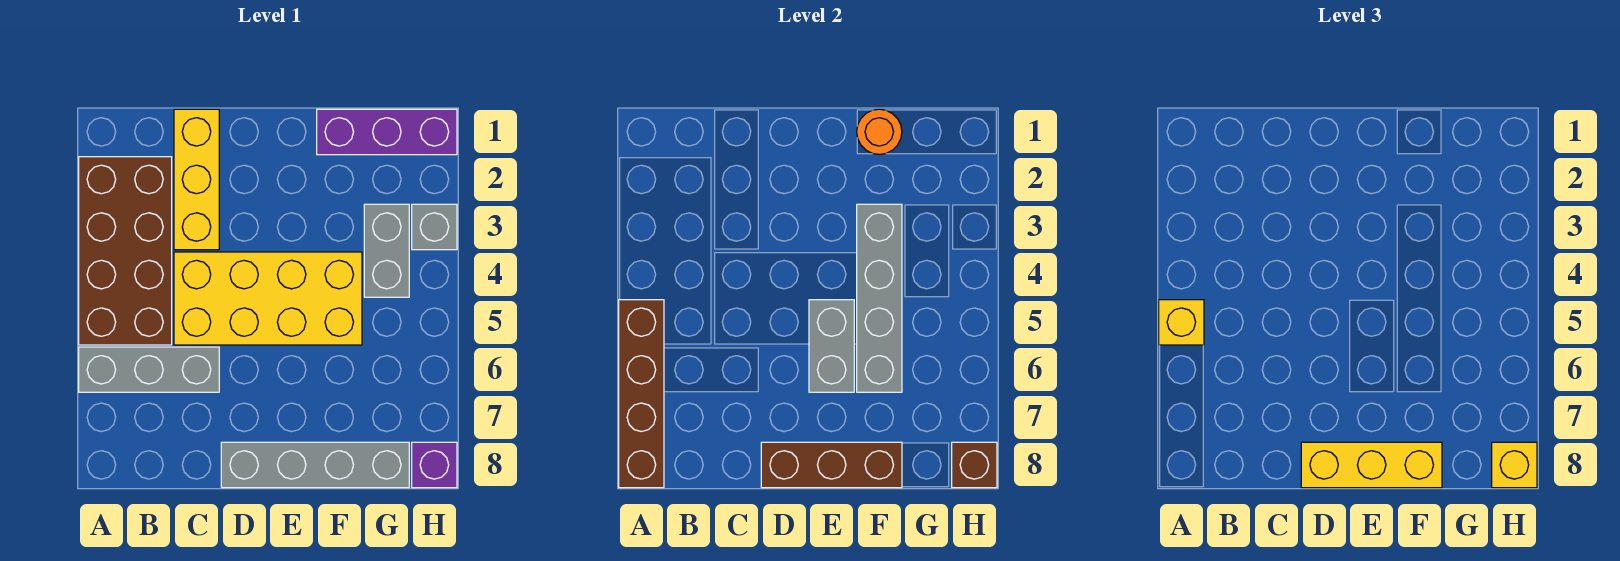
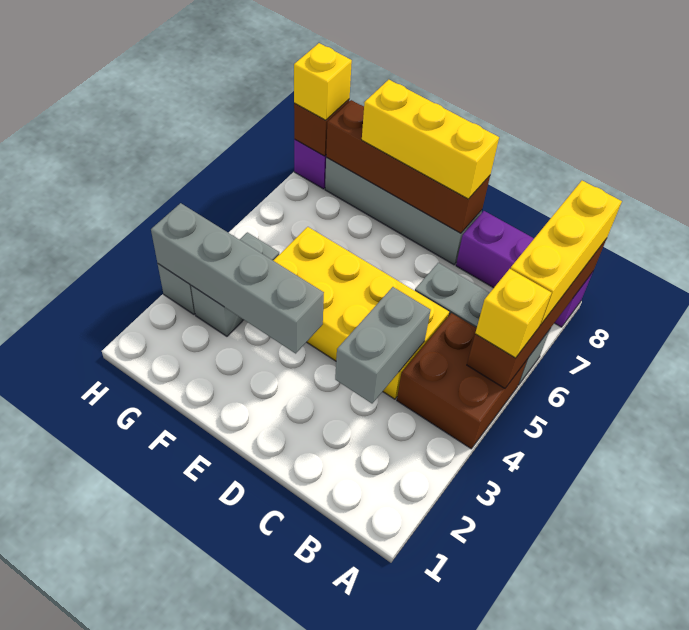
brown 2x4 brick [79,157,172,345] -> brown 2x2 brick [397,313,527,449]
yellow 1x3 brick [174,109,219,250] -> yellow 1x3 brick moved to [511,181,622,325]
brown 1x3 brick [761,442,902,488] -> brown 1x4 brick [326,100,490,233]
grey 1x2 brick [809,300,854,392] -> grey 1x2 brick moved to [335,287,431,403]
purple 1x3 brick [317,109,457,155] -> purple 1x3 brick moved to [456,211,593,327]
orange 1x1 round brick [857,109,902,155] -> none
grey 1x4 brick [857,204,902,392] -> grey 1x4 brick turned to [151,203,324,353]

